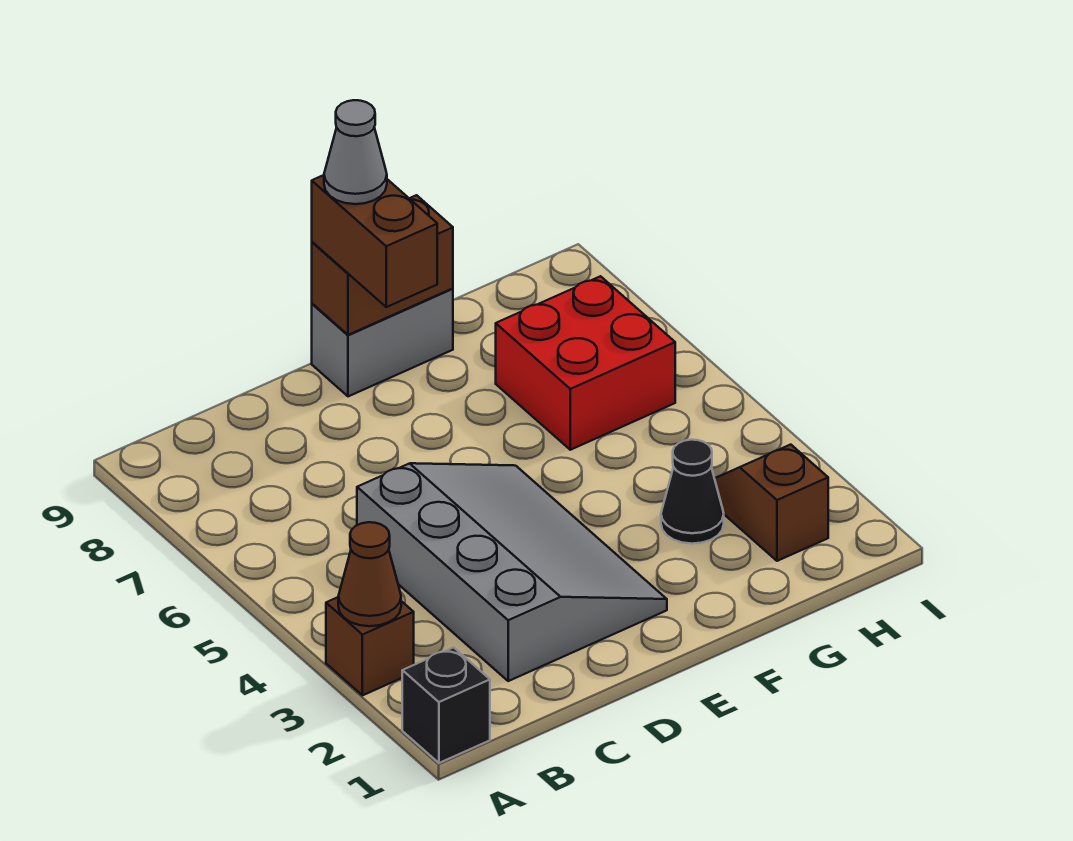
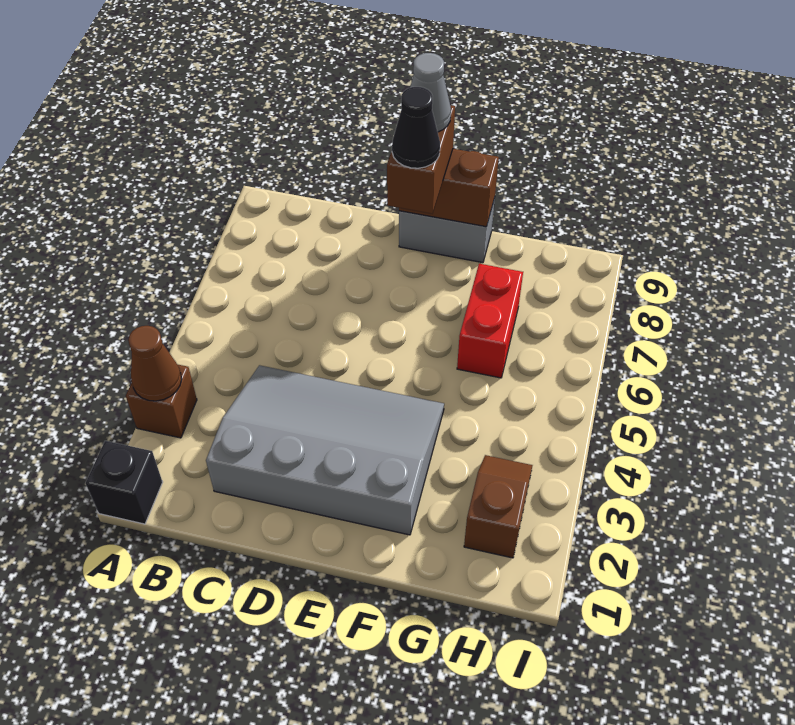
grey 3x4 slope [357,463,667,681] -> grey 3x4 slope turned to [206,365,444,535]
black 1x1 cone [661,440,724,544] -> black 1x1 cone moved to [392,87,440,168]
red 2x2 brick [496,276,675,450] -> red 1x2 brick [457,264,523,378]

